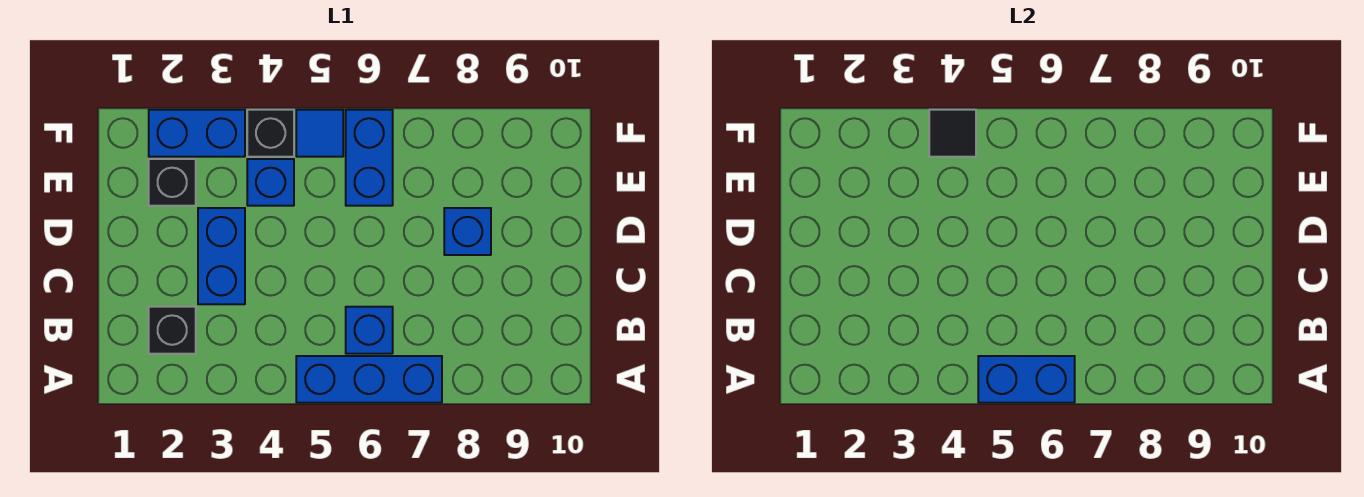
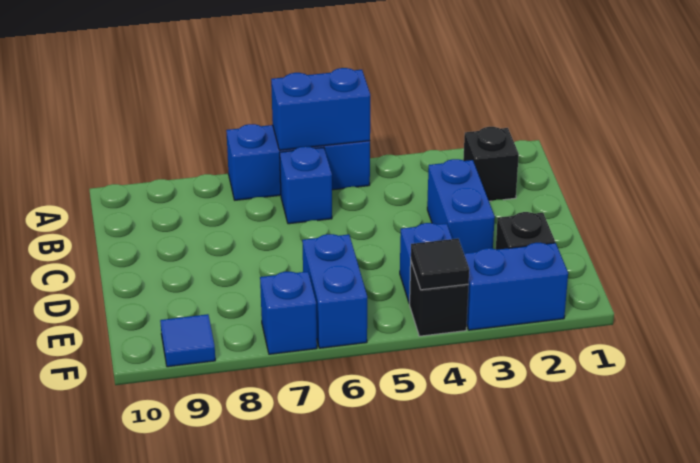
blue 1x1 brick [444,208,491,255] -> blue 1x1 brick moved to [260,272,317,354]
blue 1x1 tile [296,110,343,157] -> blue 1x1 tile moved to [160,314,215,367]

